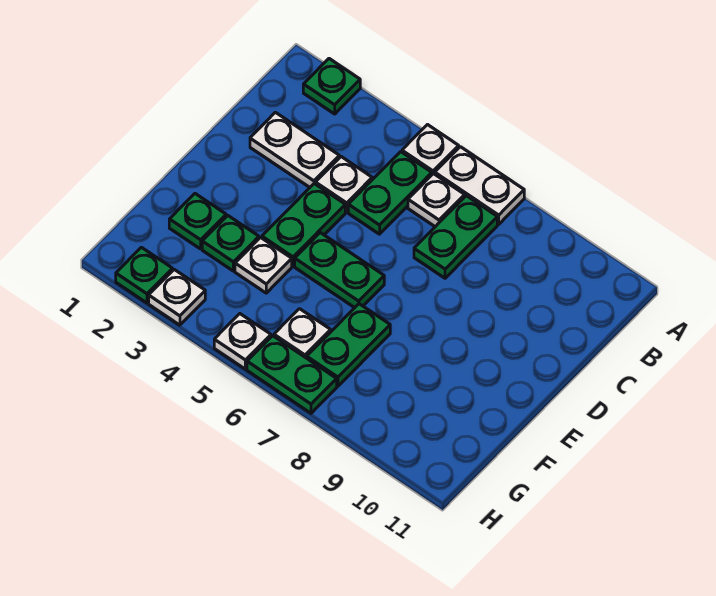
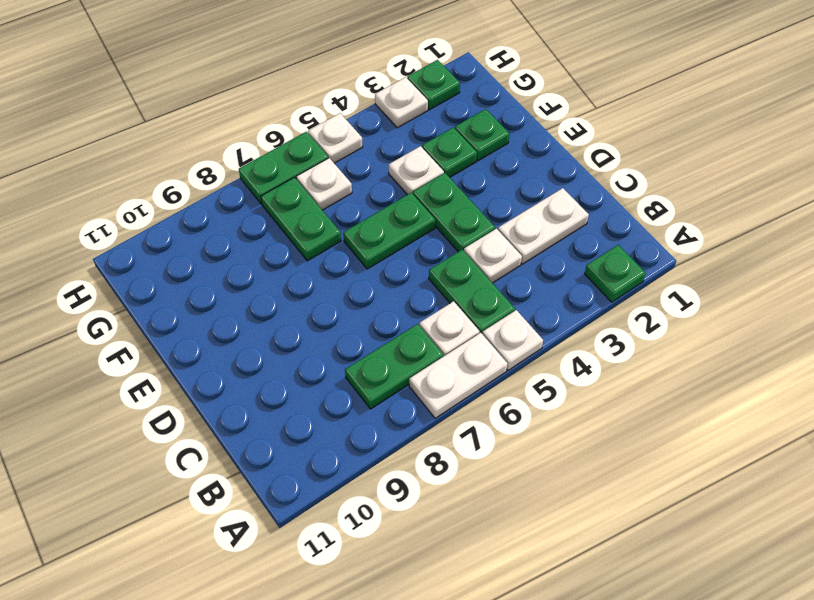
green 1x2 plate [414,196,497,278] -> green 1x2 plate turned to [345,324,443,409]

